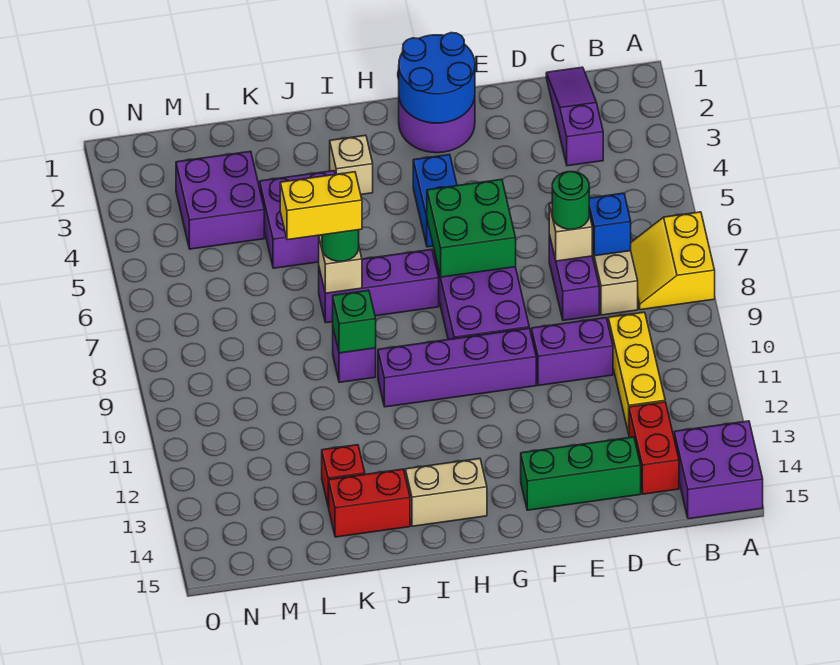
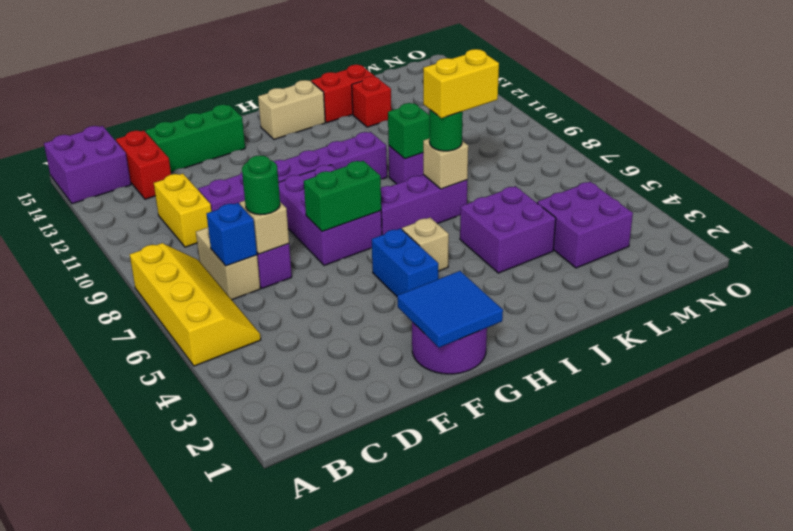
yellow 2x2 slope [631,212,715,310] -> yellow 2x4 slope [130,243,261,366]
purple 1x3 slope [546,67,603,166] -> none
yellow 1x3 brick [608,312,665,434] -> yellow 1x2 brick [154,174,211,247]
blue 2x2 round brick [399,33,475,123] -> blue 2x2 tile [397,271,503,348]
green 2x2 brick [427,179,516,277] -> green 1x2 brick [304,161,381,232]
tan 1x1 brick [330,135,373,194] -> tan 1x1 brick moved to [402,218,449,271]

